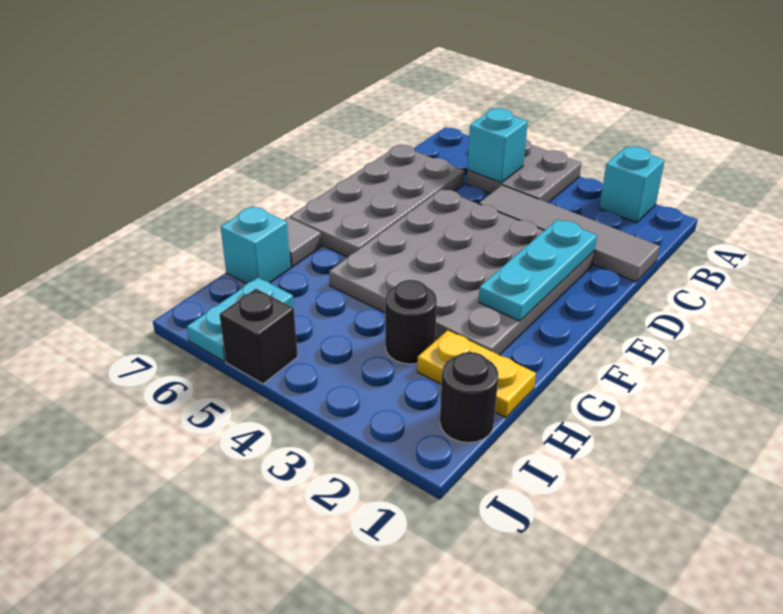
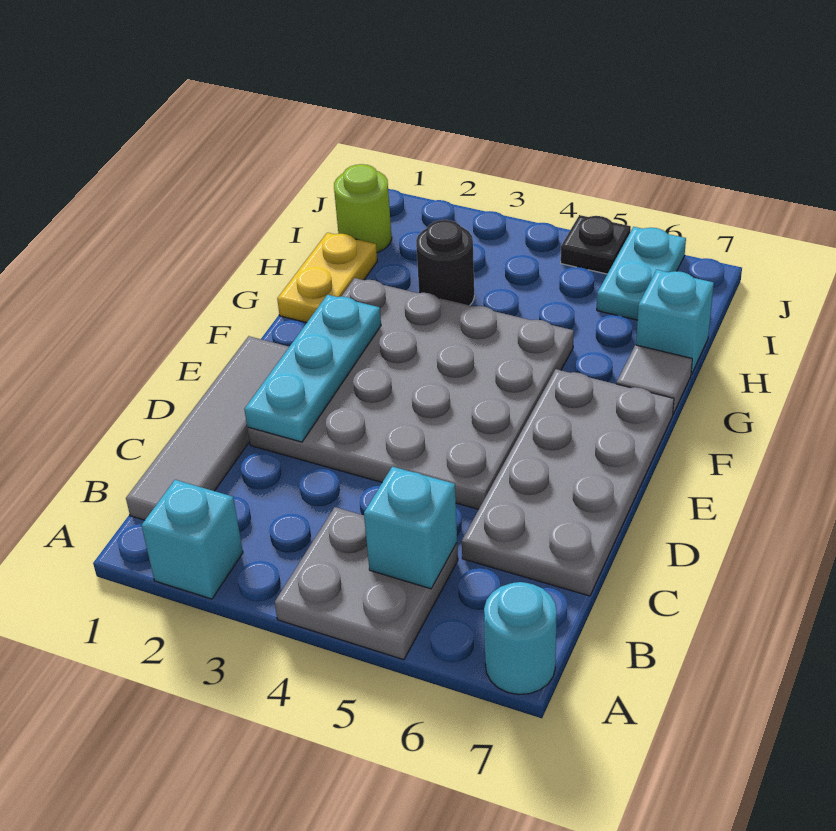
none -> cyan 1x1 round brick [484,582,557,695]
grey 1x4 tile [479,185,660,282] -> grey 1x4 tile turned to [126,336,289,520]
yellow 1x2 plate [417,330,536,418] -> yellow 1x2 plate turned to [277,233,377,323]
black 1x1 round brick [440,352,498,443] -> lime 1x1 round brick [334,164,392,253]
black 1x1 brick [219,289,298,384] -> black 1x1 plate [561,215,631,274]

